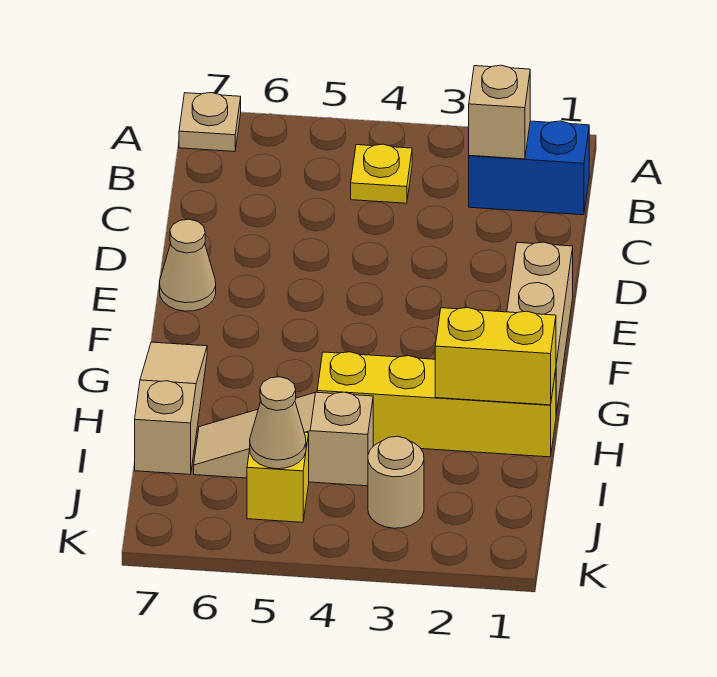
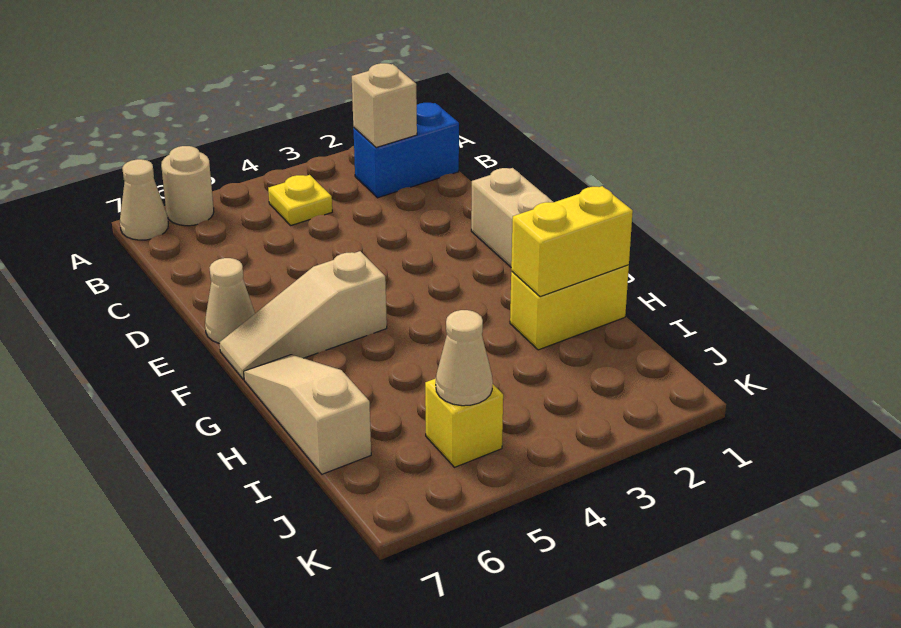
tan 1x1 plate [179,93,241,152] -> tan 1x1 cone [120,159,168,240]
yellow 1x4 brick [317,352,556,457] -> yellow 1x2 brick [510,265,629,350]
tan 1x3 slope [194,392,373,486] -> tan 1x3 slope moved to [220,251,387,379]
tan 1x1 round brick [368,436,424,528] -> tan 1x1 round brick moved to [161,146,214,226]

